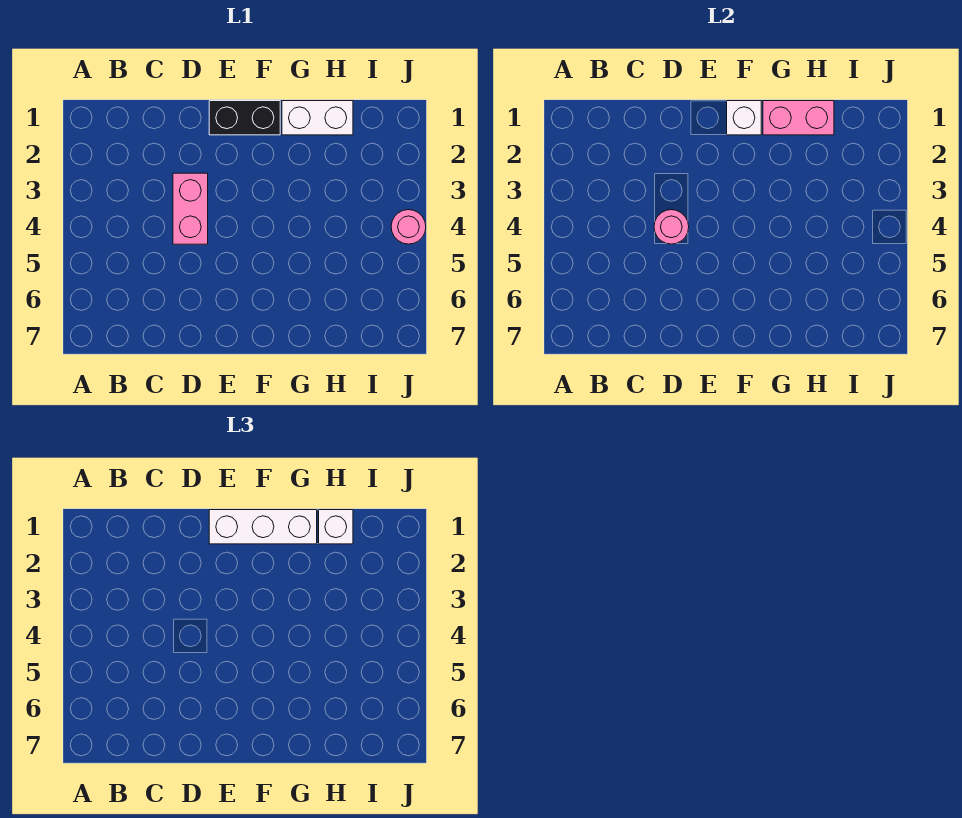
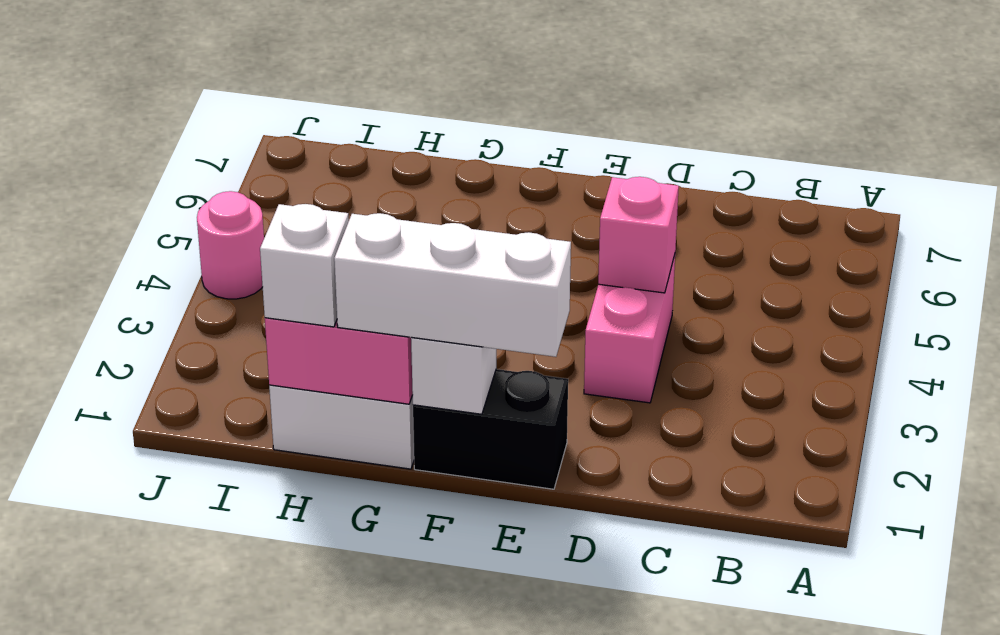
pink 1x1 round brick [654,210,689,244] -> pink 1x1 brick [598,177,679,293]

